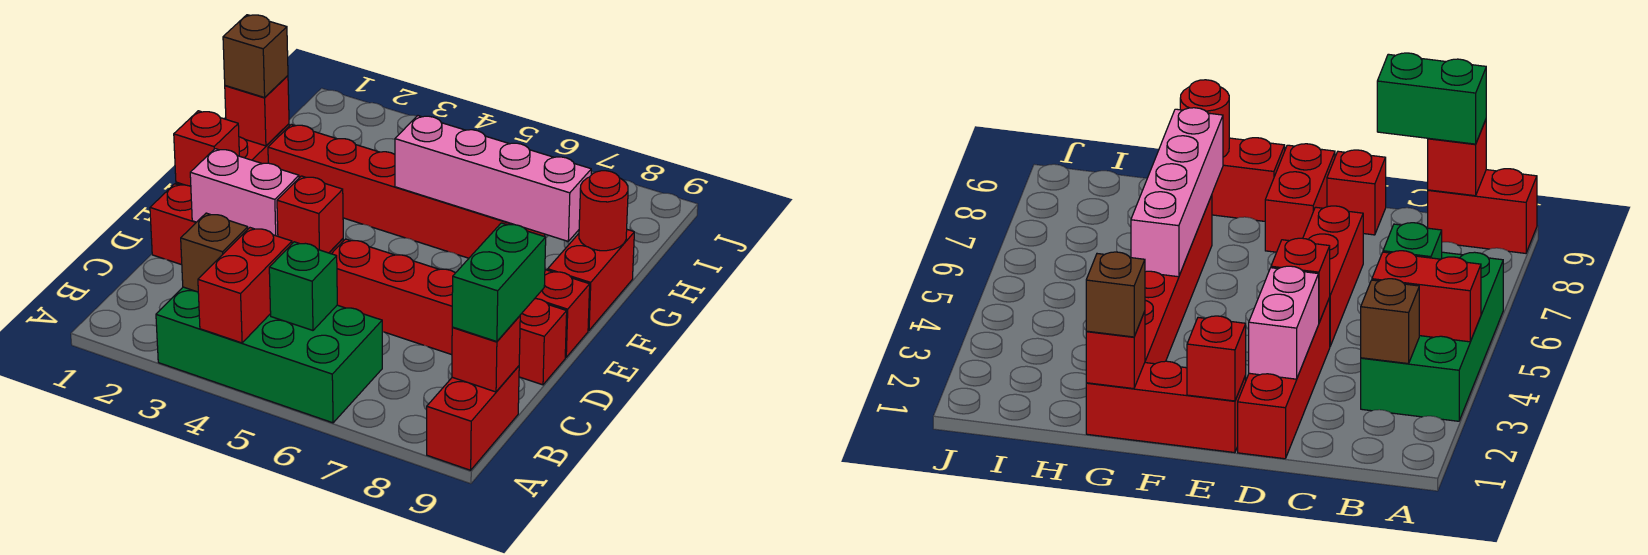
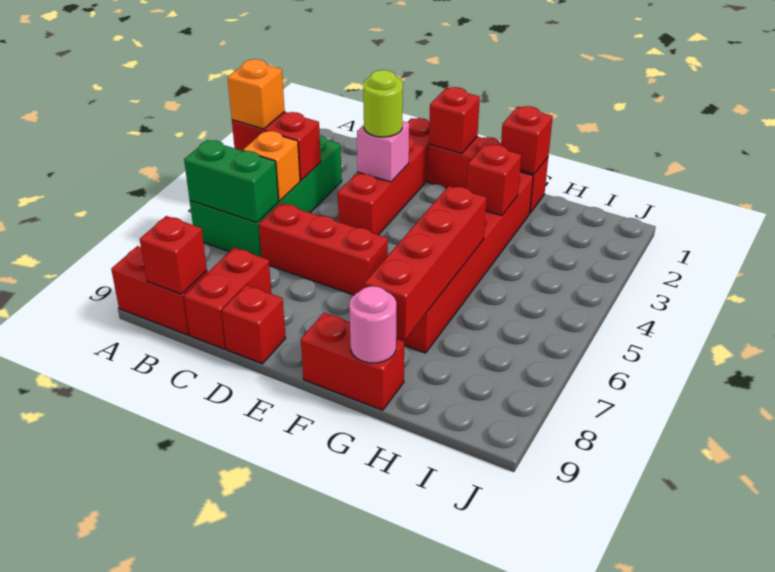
none -> orange 1x1 brick [227,59,285,129]
brown 1x1 brick [181,213,248,292] -> none
green 1x1 brick [269,242,337,330] -> orange 1x1 brick [243,131,300,201]
green 1x2 brick [452,223,546,342] -> green 1x2 brick moved to [184,140,279,223]
pink 1x2 brick [190,149,299,236] -> pink 1x1 brick [357,121,409,182]
none -> lime 1x1 round brick [363,70,403,137]
red 1x1 brick [277,176,343,253] -> red 1x1 brick moved to [467,144,521,216]
red 1x3 brick [332,239,455,355] -> red 1x3 brick turned to [259,203,388,295]
red 1x2 brick [535,270,590,357] -> red 1x2 brick moved to [184,248,272,349]
brown 1x1 brick [223,15,288,98] -> none
pink 1x4 brick [395,116,591,241] -> red 1x4 brick [365,186,487,339]
red 1x1 round brick [579,171,628,251] -> pink 1x1 round brick [349,286,396,363]

